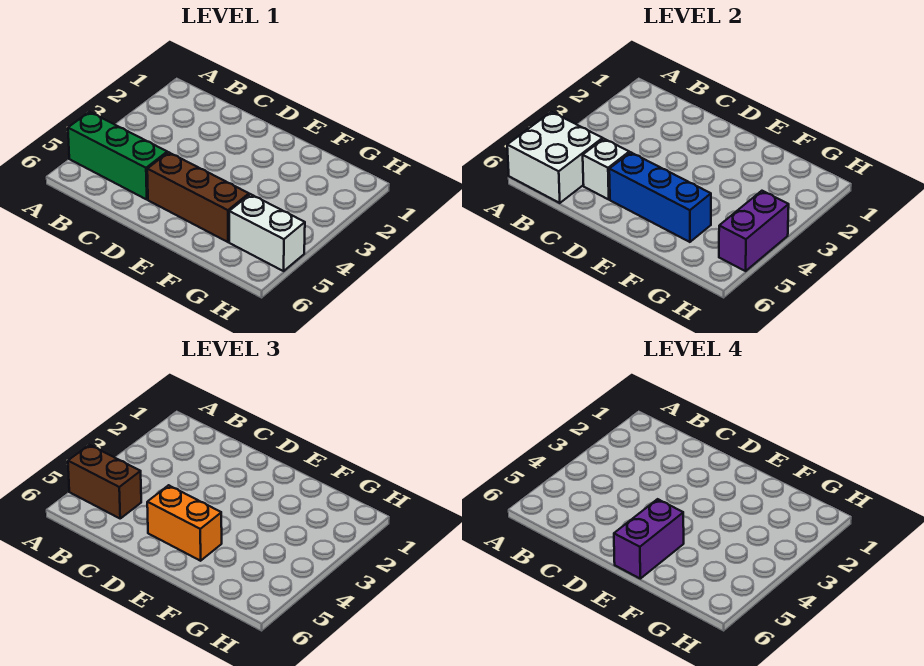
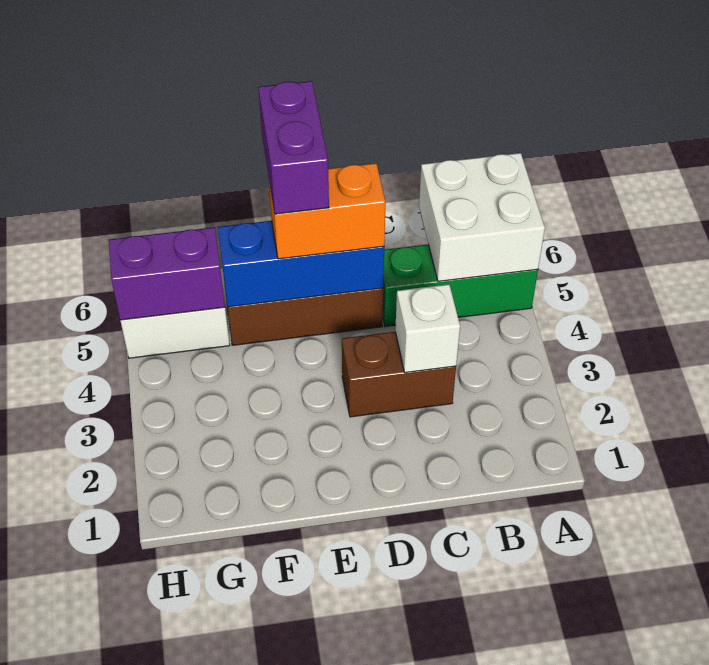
brown 1x2 brick [68,445,141,518] -> brown 1x2 brick moved to [342,332,456,417]
white 1x1 brick [583,139,629,199] -> white 1x1 brick moved to [395,284,460,373]
purple 1x2 brick [719,191,789,271] -> purple 1x2 brick turned to [109,227,225,320]

